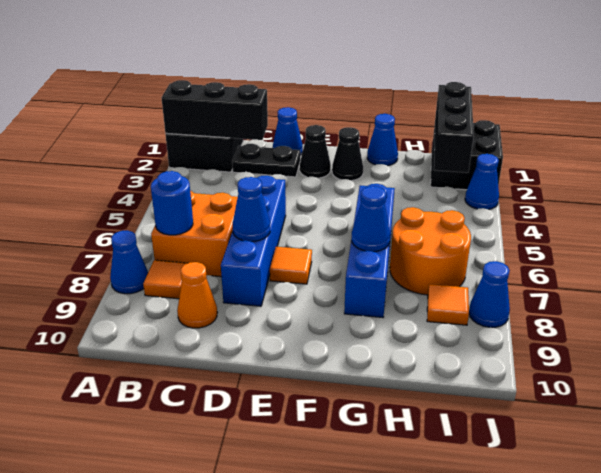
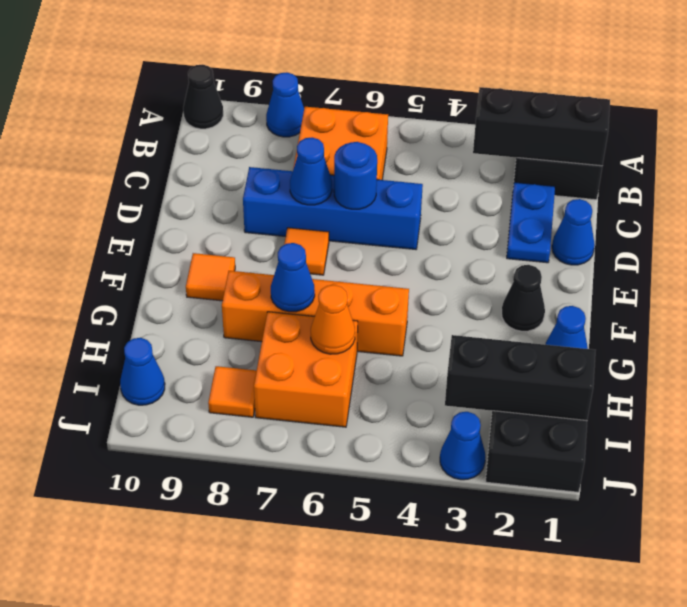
black 1x3 brick [162,80,268,140] -> black 1x3 brick turned to [473,87,610,166]
blue 1x1 round brick [151,171,193,235] -> blue 1x1 round brick moved to [334,142,377,209]
orange 1x1 tile [143,260,187,299] -> orange 1x1 tile moved to [186,253,235,301]
black 1x2 plate [232,144,300,177] -> blue 1x2 plate [507,182,555,263]
orange 1x1 cone [177,262,217,328] -> orange 1x1 cone moved to [311,285,355,354]
black 1x1 cone [300,125,331,178] -> black 1x1 cone moved to [183,65,223,129]
blue 1x4 brick [344,184,395,317] -> orange 1x4 brick [222,271,409,356]
orange 2x2 round brick [390,207,471,295] -> orange 2x2 brick [254,312,358,427]
blue 1x1 cone [469,261,510,327] -> blue 1x1 cone moved to [120,338,165,405]

